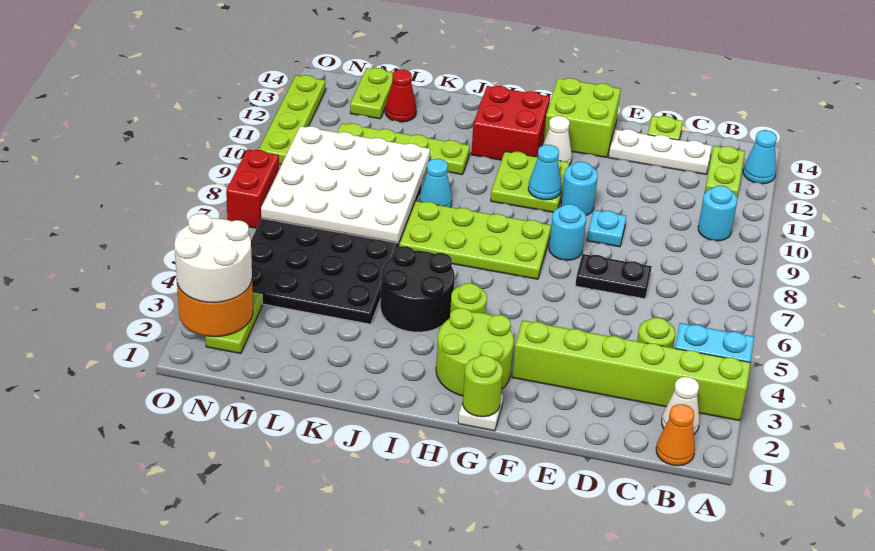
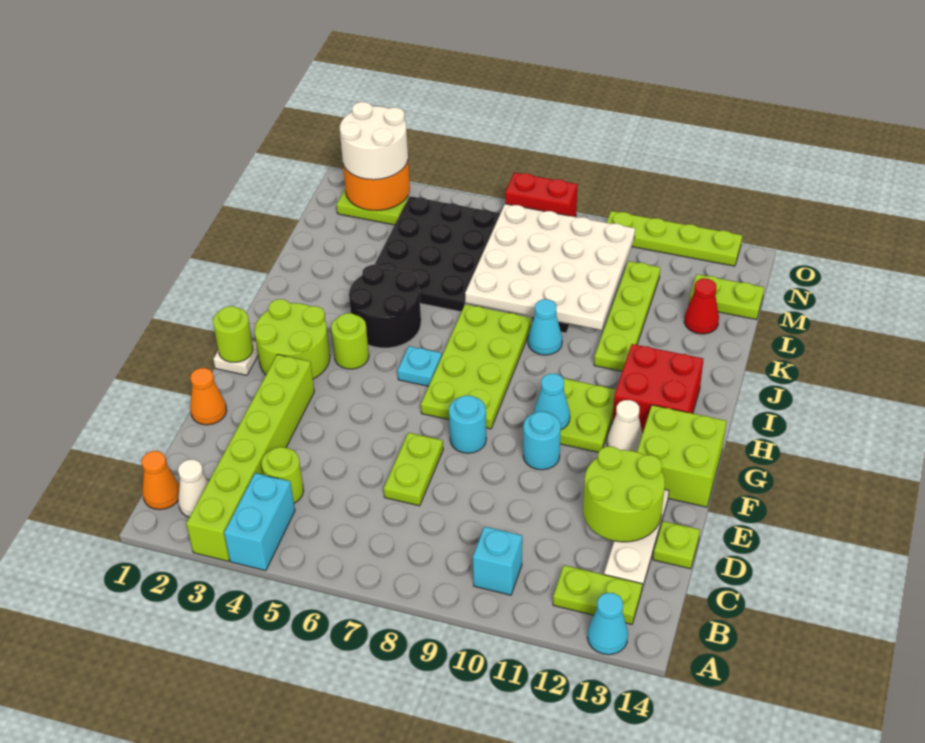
cyan 1x1 round brick [698,186,737,241] -> cyan 1x1 brick [473,527,522,595]
black 1x2 plate [575,254,652,299] -> lime 1x2 plate [384,433,443,506]
none -> lime 2x2 round brick [583,446,665,542]
none -> orange 1x1 cone [190,368,227,425]
cyan 1x1 plate [587,210,626,247] -> cyan 1x1 plate moved to [398,346,442,386]

